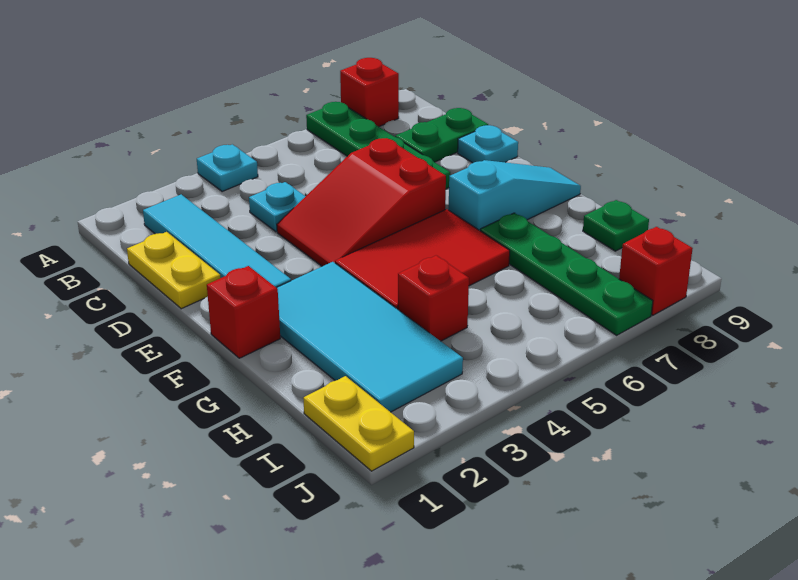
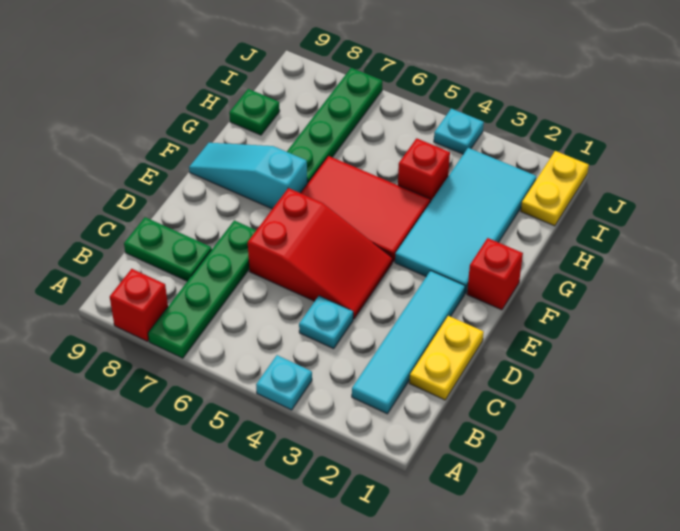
cyan 1x1 plate [458,125,518,163] -> cyan 1x1 plate moved to [434,109,484,154]
red 1x1 brick [619,227,693,315] -> none

